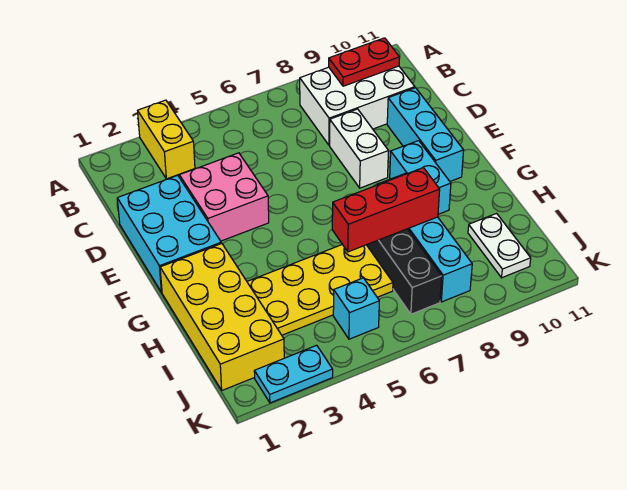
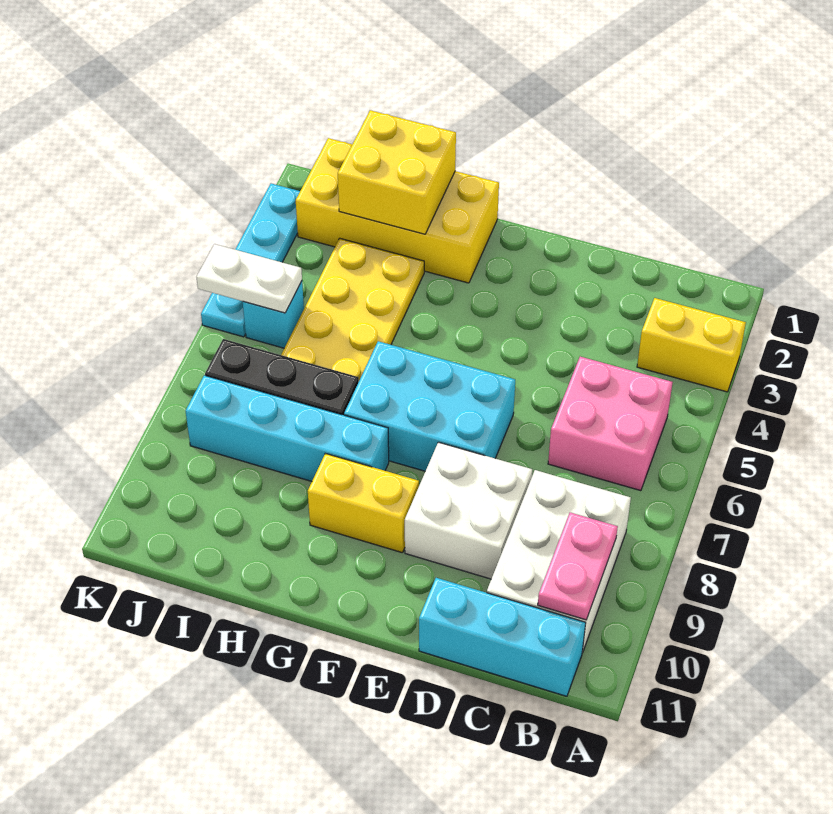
red 1x2 plate [329,38,400,86] -> pink 1x2 plate [538,513,618,620]
cyan 2x3 brick [117,175,221,292] -> cyan 2x3 brick moved to [344,341,515,471]
pink 2x2 brick [179,153,269,241] -> pink 2x2 brick moved to [548,357,673,491]
white 1x2 brick [330,109,388,188] -> white 2x2 brick [405,442,532,579]
cyan 1x3 brick [387,88,464,181] -> cyan 1x3 brick moved to [419,578,586,696]
cyan 1x2 brick [390,141,451,214] -> yellow 1x2 brick [308,453,419,553]
none -> yellow 2x2 brick [338,110,456,234]
red 1x3 brick [332,168,440,252] -> none
white 1x2 plate [468,213,531,278] -> white 1x2 plate moved to [197,244,302,313]
cyan 1x2 plate [254,345,333,403] -> cyan 1x4 plate [201,184,300,337]

